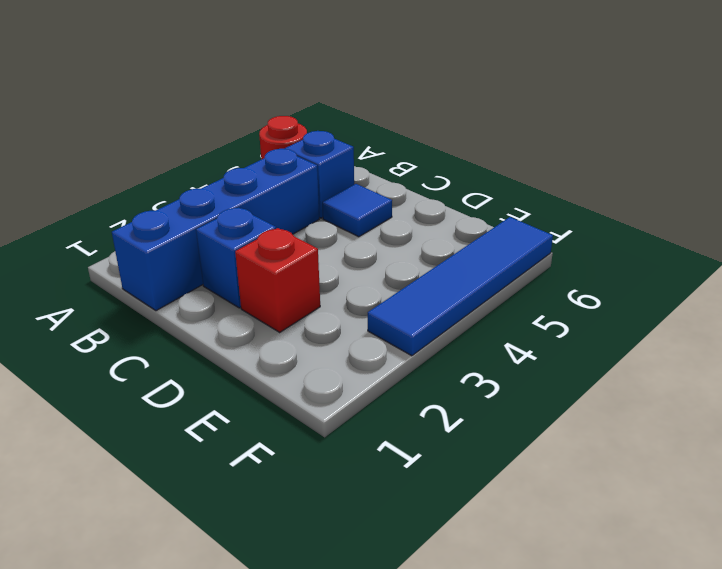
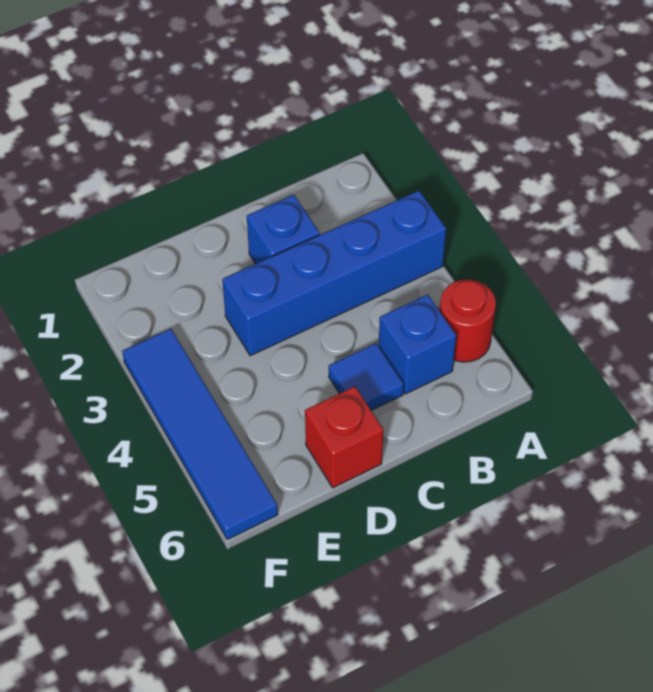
blue 1x4 brick [112,149,319,311] -> blue 1x4 brick turned to [222,191,446,356]
red 1x1 brick [235,228,320,332] -> red 1x1 brick moved to [305,386,383,488]

